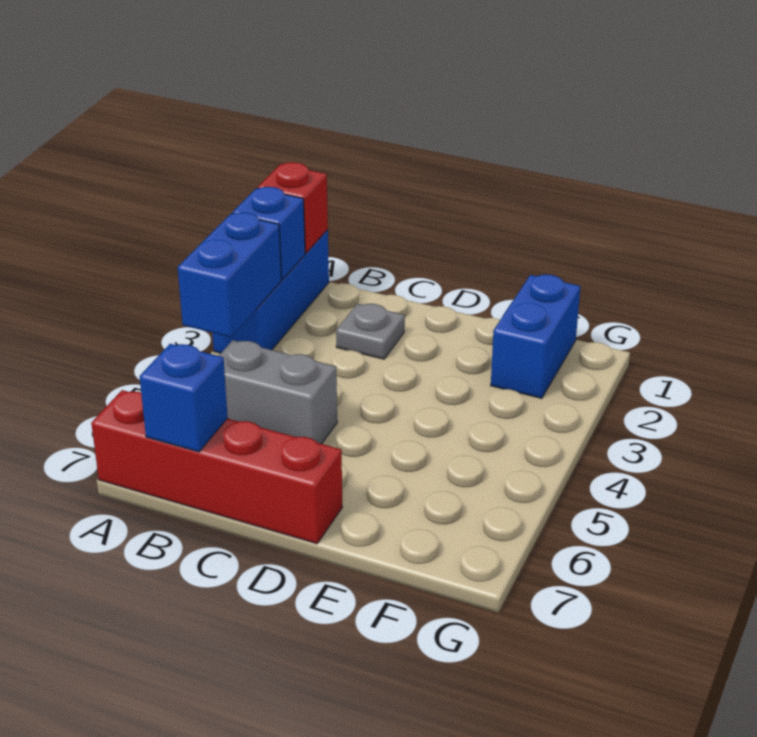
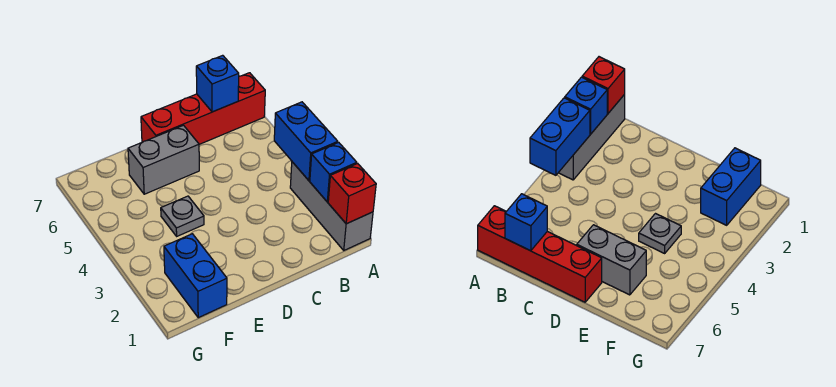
blue 1x3 brick [212,230,329,353] -> grey 1x3 brick [290,162,373,250]
grey 1x2 brick [219,340,337,444] -> grey 1x2 brick moved to [128,125,199,194]
grey 1x1 plate [336,304,405,359] -> grey 1x1 plate moved to [161,196,204,236]

